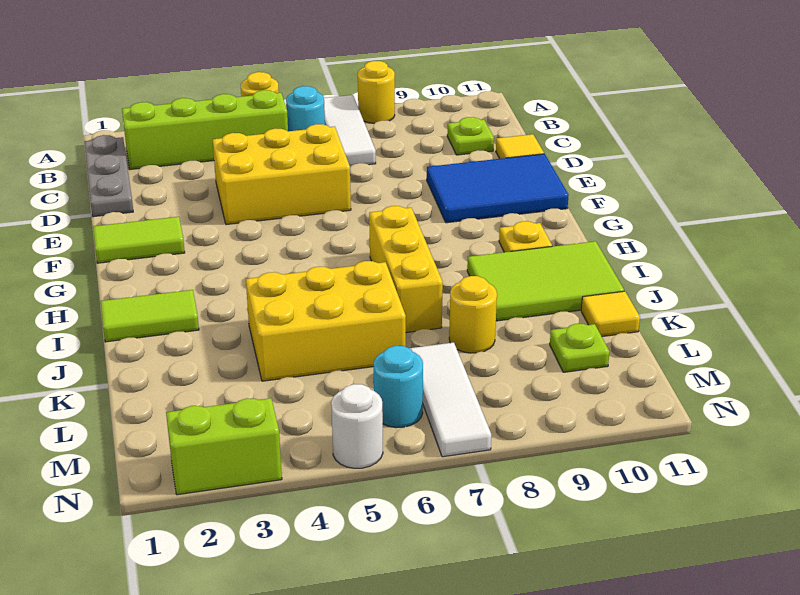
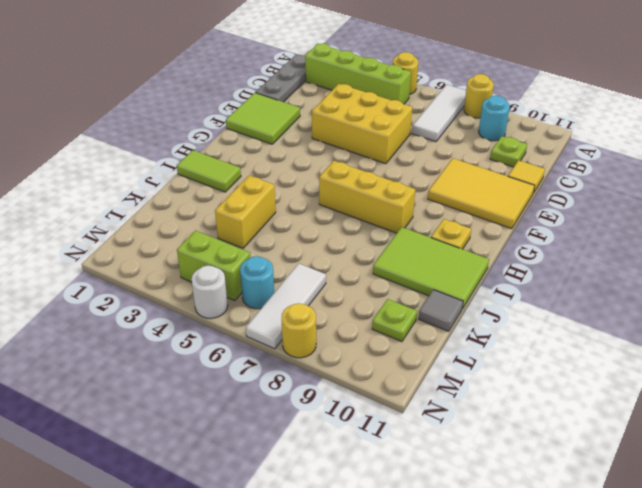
cyan 1x1 round brick [286,86,325,131] -> cyan 1x1 round brick moved to [479,96,510,141]
blue 2x3 tile [427,154,569,223] -> yellow 2x3 tile [428,158,535,229]
lime 1x2 tile [93,217,185,263] -> lime 2x2 tile [226,93,300,144]
yellow 1x3 brick [369,206,443,333] -> yellow 1x3 brick turned to [319,161,415,233]
yellow 2x3 brick [246,261,406,381] -> yellow 1x2 brick [215,175,276,248]
yellow 1x1 round brick [449,276,497,353] -> yellow 1x1 round brick moved to [282,303,316,358]
yellow 1x1 tile [581,291,640,337] -> grey 1x1 tile [419,290,463,331]
lime 1x2 brick [166,398,282,495] -> lime 1x2 brick moved to [177,231,250,301]

